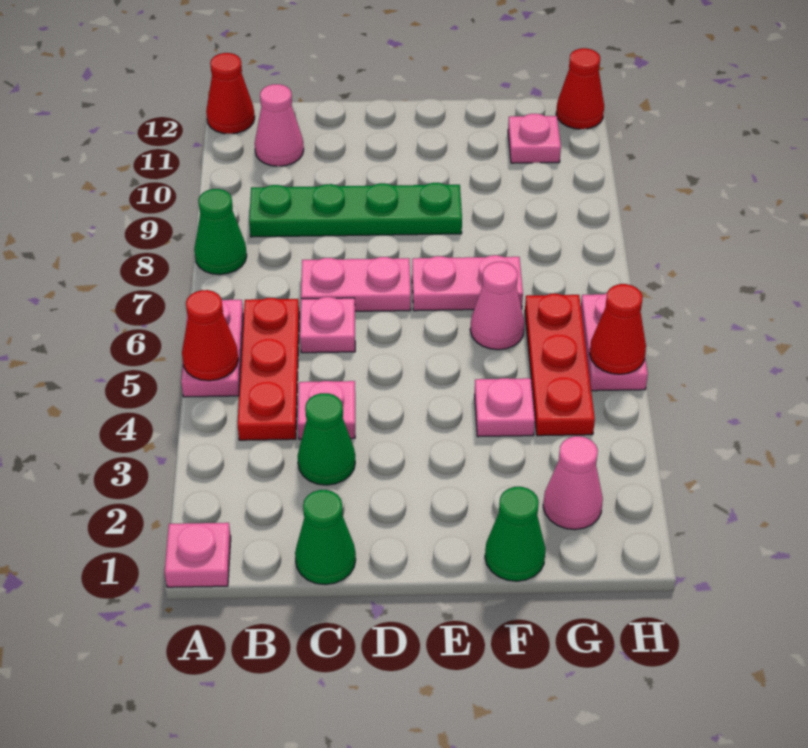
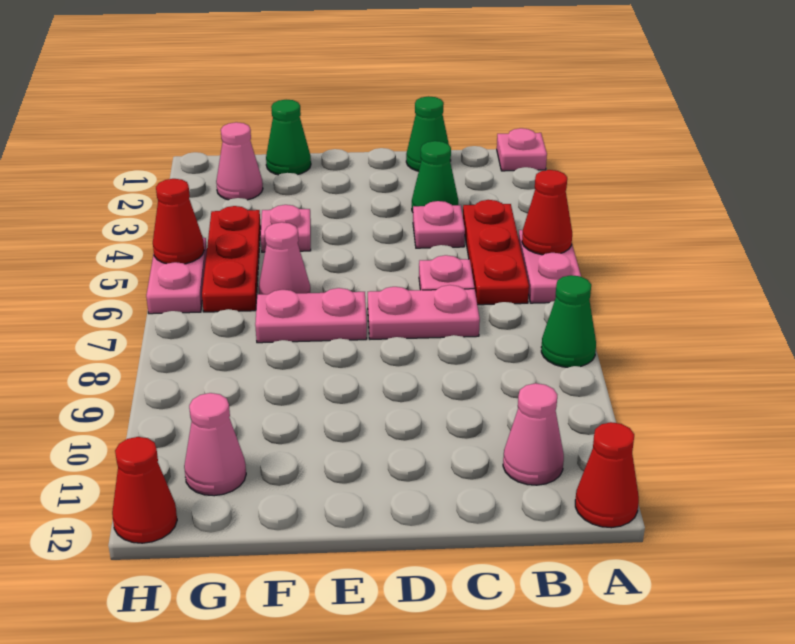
green 1x4 plate [249,183,462,237] -> none
pink 1x1 plate [508,114,561,163] -> pink 1x1 cone [184,393,246,496]

